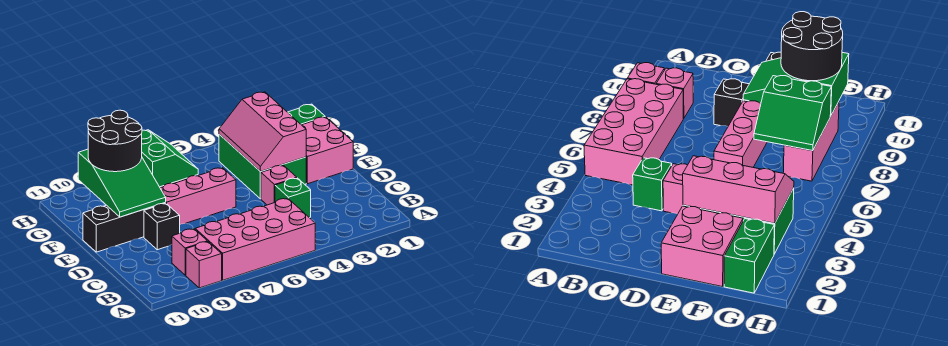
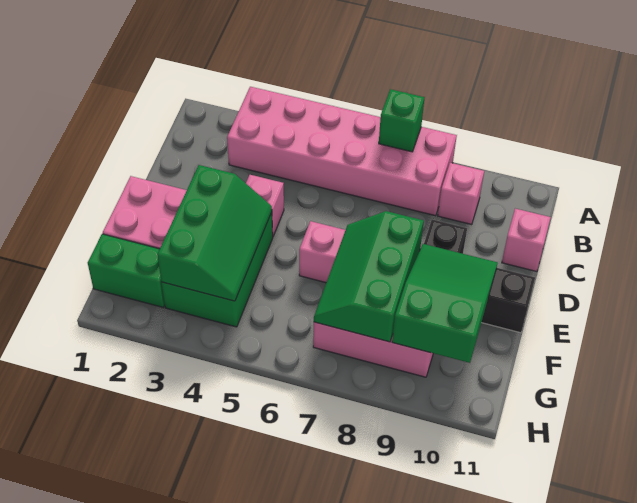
pink 2x4 brick [195,198,315,280] -> pink 2x6 brick [227,87,457,216]
pink 1x1 brick [186,242,222,288] -> pink 1x1 brick moved to [502,209,551,272]
green 1x1 brick [275,178,311,218] -> green 1x1 brick moved to [379,89,425,152]
pink 2x3 slope [219,92,306,172] -> green 2x3 slope [157,165,272,301]
green 2x2 slope [142,130,198,187] -> green 2x3 slope [314,211,424,342]
black 2x2 round brick [88,110,142,172] -> none

